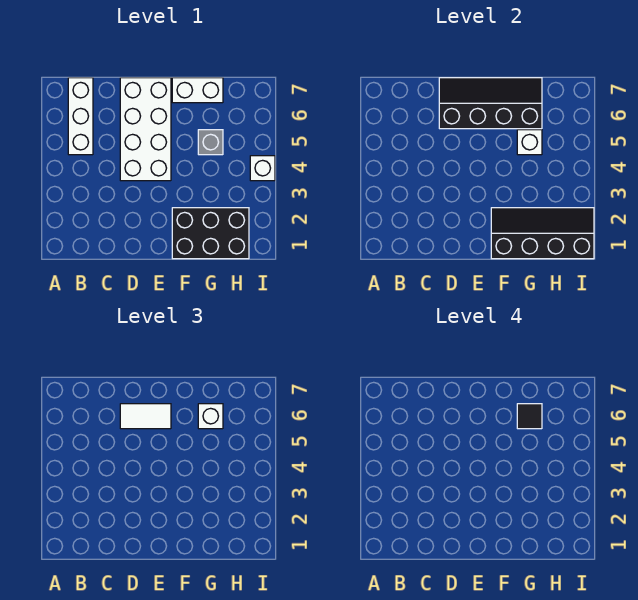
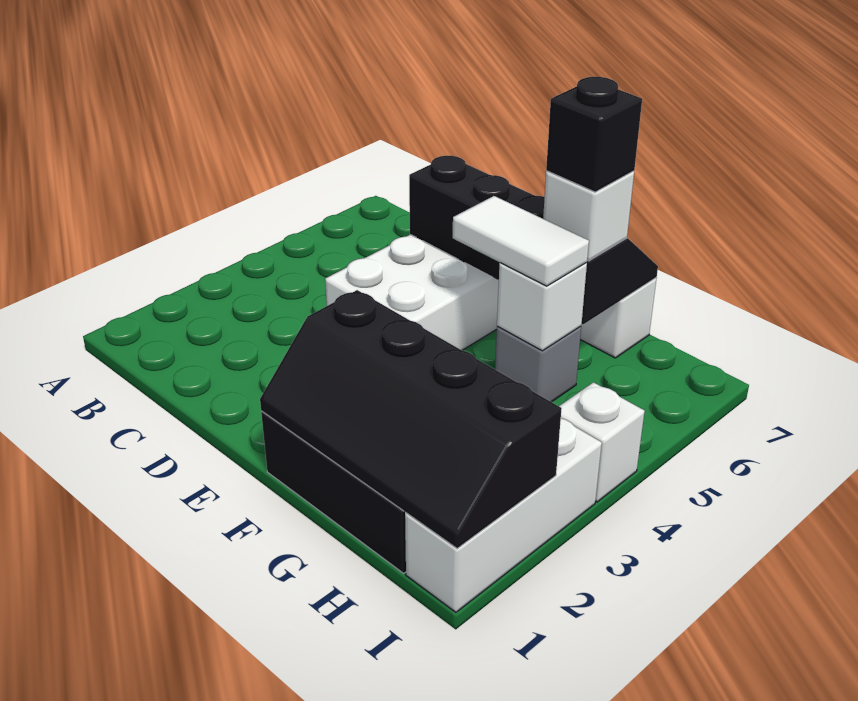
white 1x3 brick [68,78,93,155] -> white 1x3 brick moved to [405,418,602,612]
white 1x2 tile [120,404,171,429] -> white 1x2 tile moved to [453,196,589,286]
black 2x4 slope [491,208,594,259] -> black 2x4 slope turned to [260,290,562,548]
black 1x1 tile [517,404,542,429] -> black 1x1 brick [546,77,642,192]

